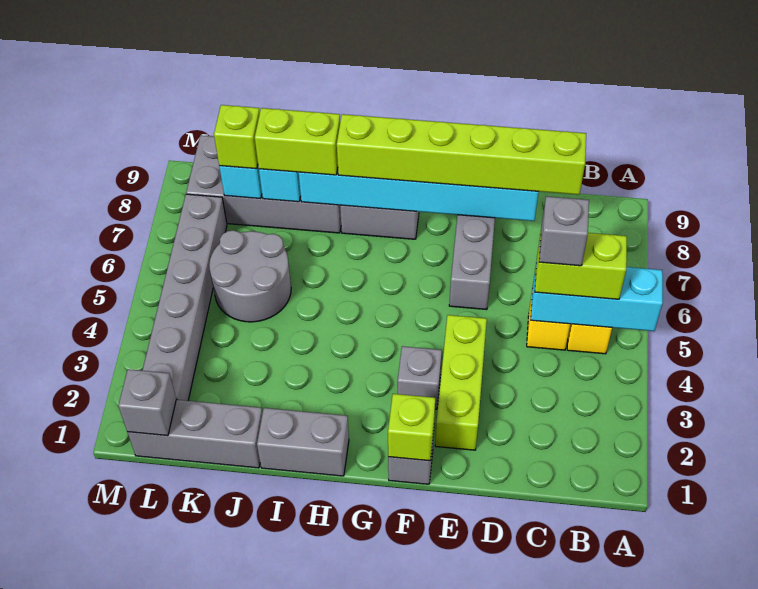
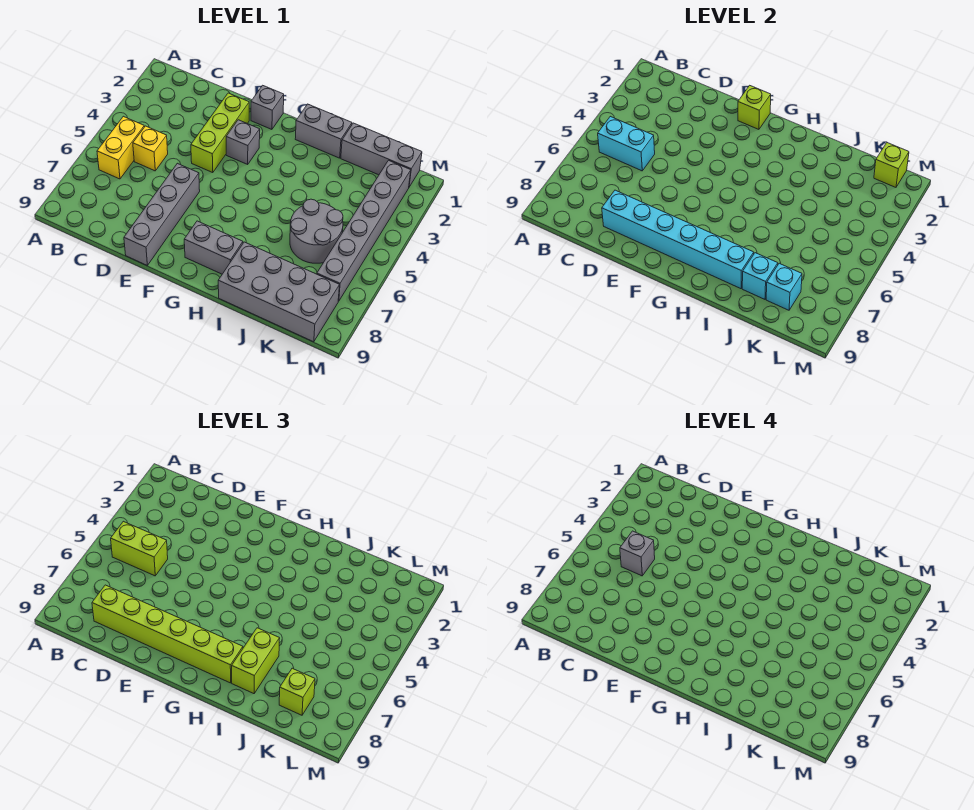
cyan 1x3 brick [531,261,663,331] -> cyan 1x2 brick [598,116,655,171]
lime 1x2 brick [255,108,340,175] -> lime 1x2 brick turned to [232,628,280,694]
grey 1x1 brick [118,369,176,436] -> lime 1x1 brick [874,143,909,187]

